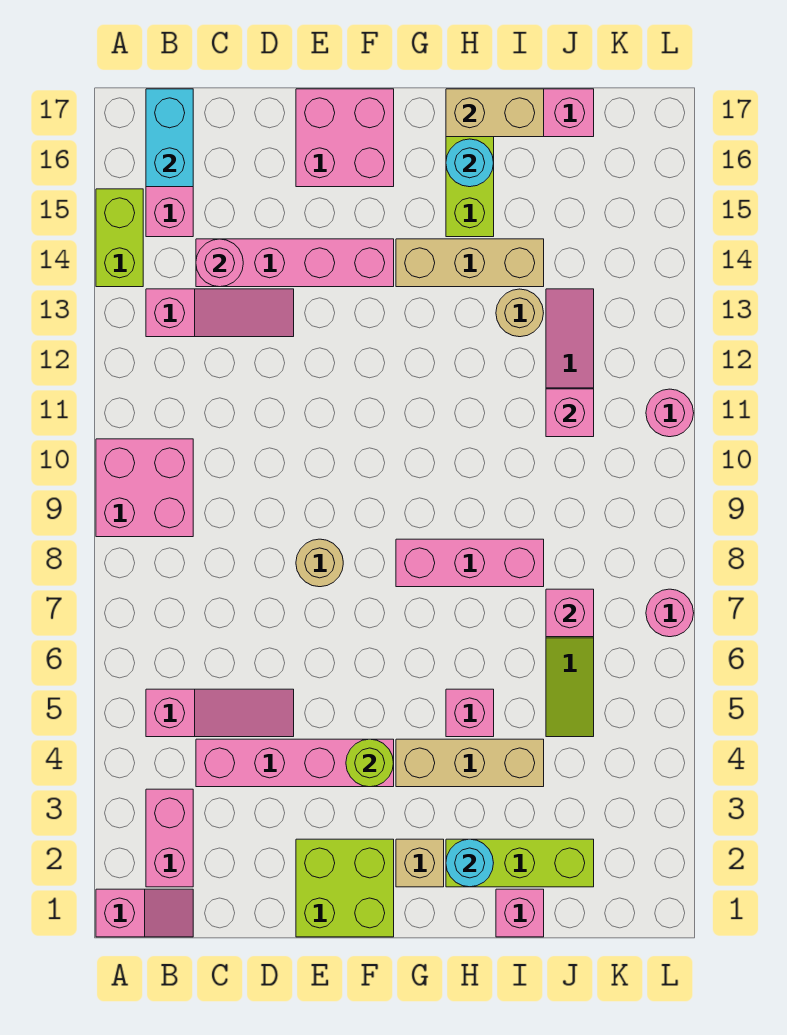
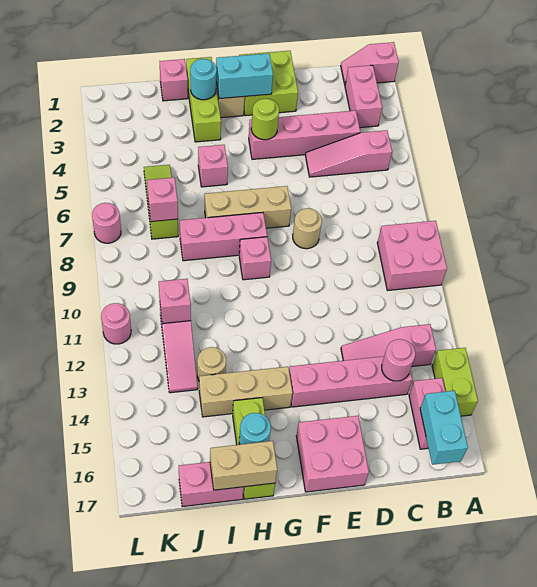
none -> cyan 1x2 brick [216,53,273,99]
tan 1x3 brick [396,739,544,787] -> tan 1x3 brick moved to [205,186,291,228]
none -> pink 1x1 brick [239,237,271,280]
lime 1x3 brick [446,839,594,887] -> lime 1x3 brick turned to [186,57,221,142]

